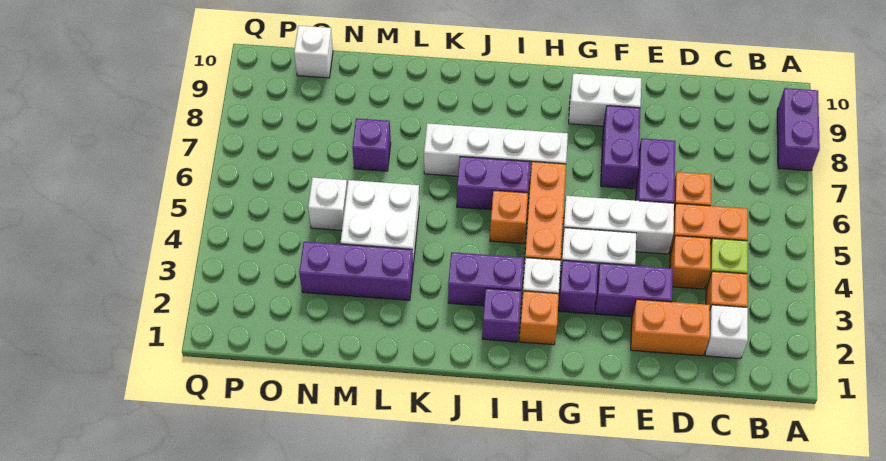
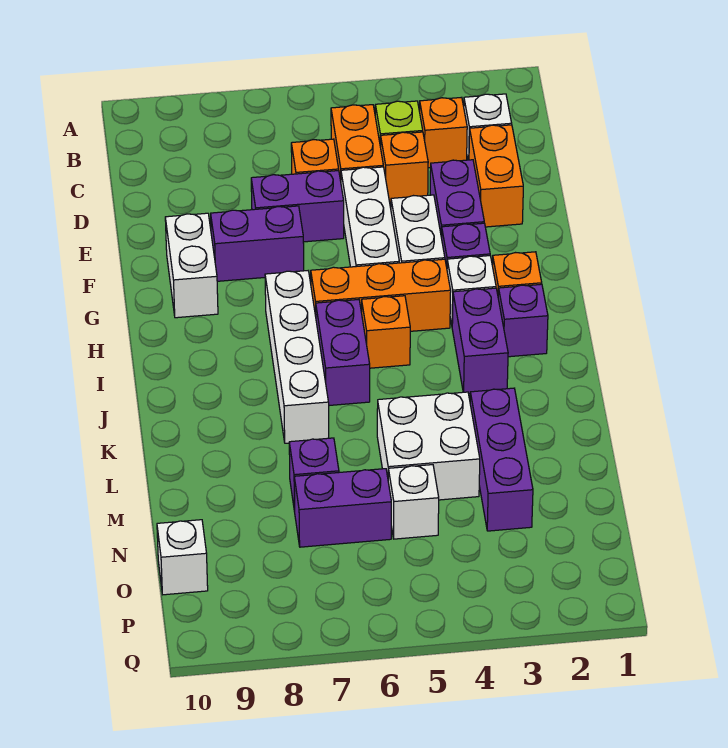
purple 1x2 brick [777,88,820,171] -> purple 1x2 brick moved to [294,469,391,547]

